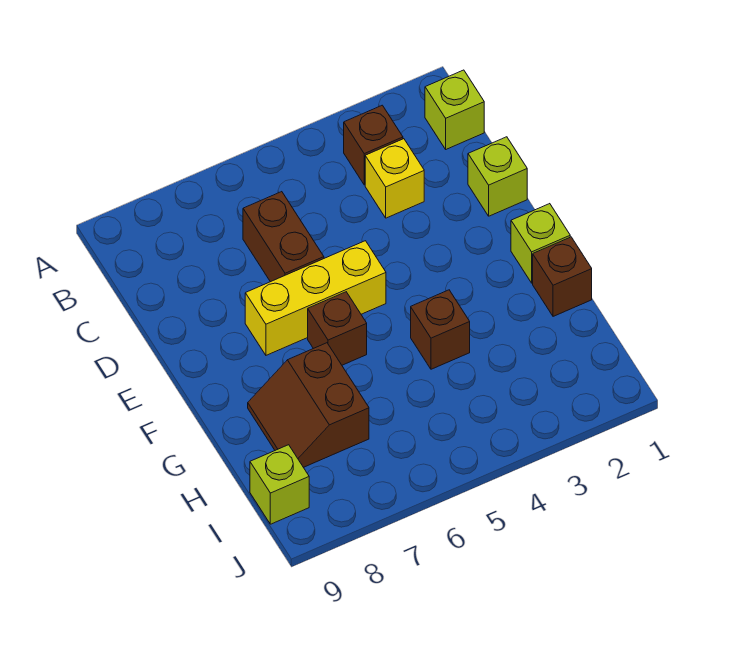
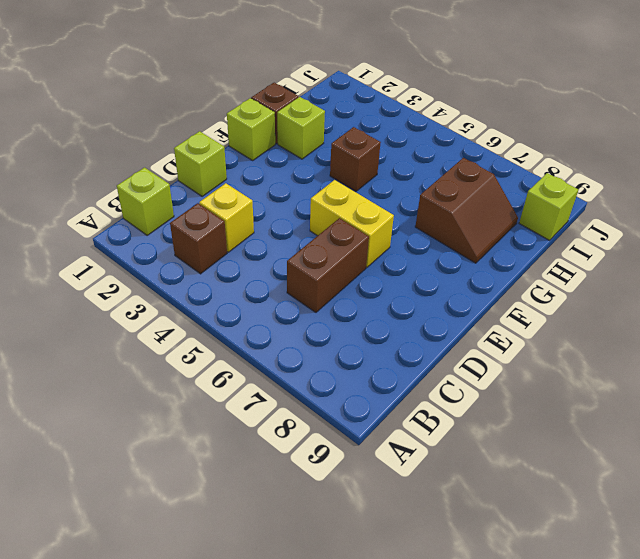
yellow 1x3 brick [245,241,386,355] -> yellow 1x2 brick [310,180,394,267]
brown 1x1 brick [308,292,367,365] -> none
none -> lime 1x1 brick [277,97,325,159]

